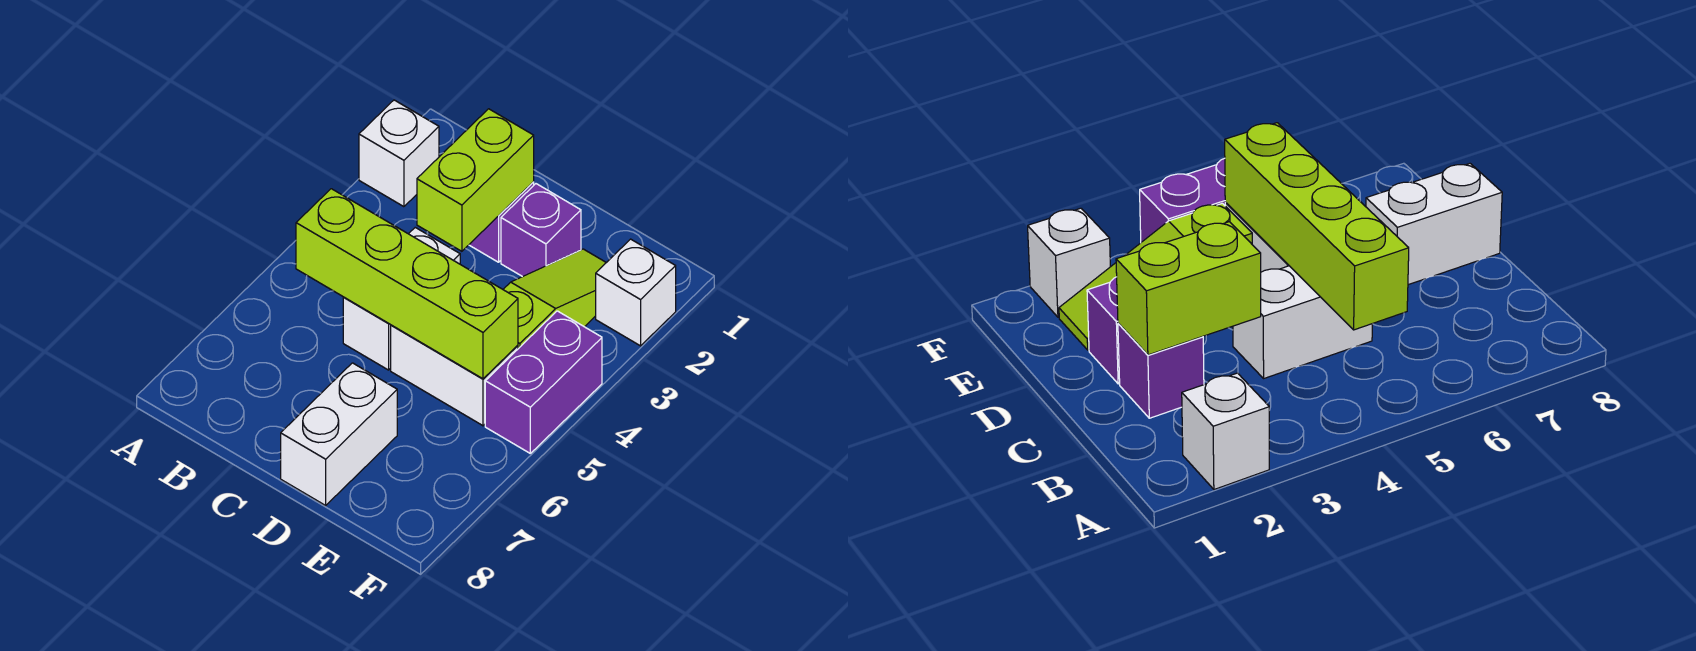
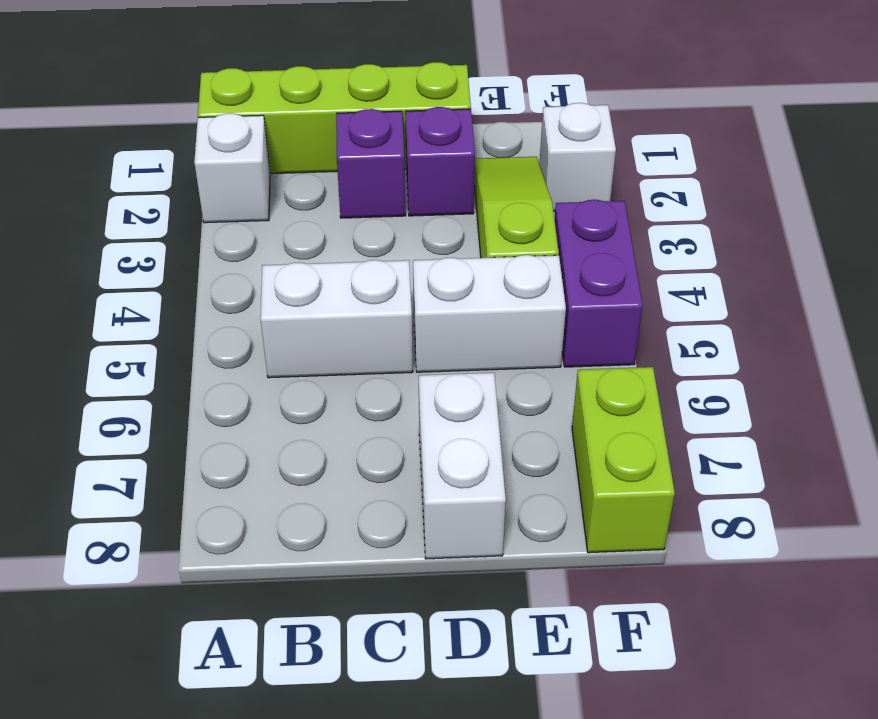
lime 1x4 brick [296,189,518,379] -> lime 1x4 brick moved to [198,62,471,174]
lime 1x2 brick [417,109,534,251] -> lime 1x2 brick moved to [572,367,675,553]
white 1x2 brick [343,228,460,370] -> white 1x2 brick turned to [260,260,413,378]

